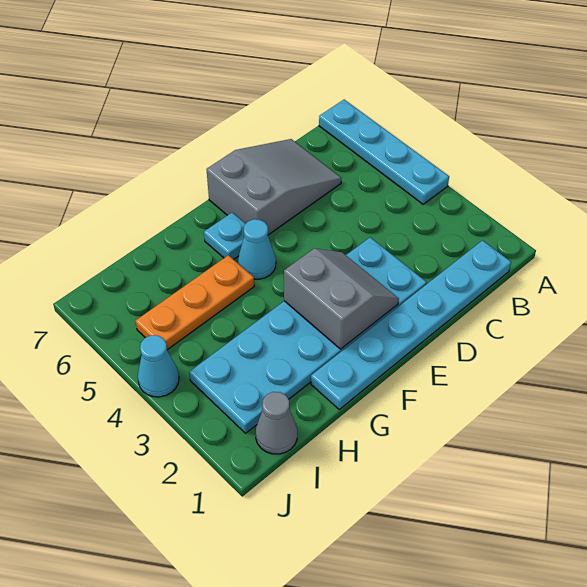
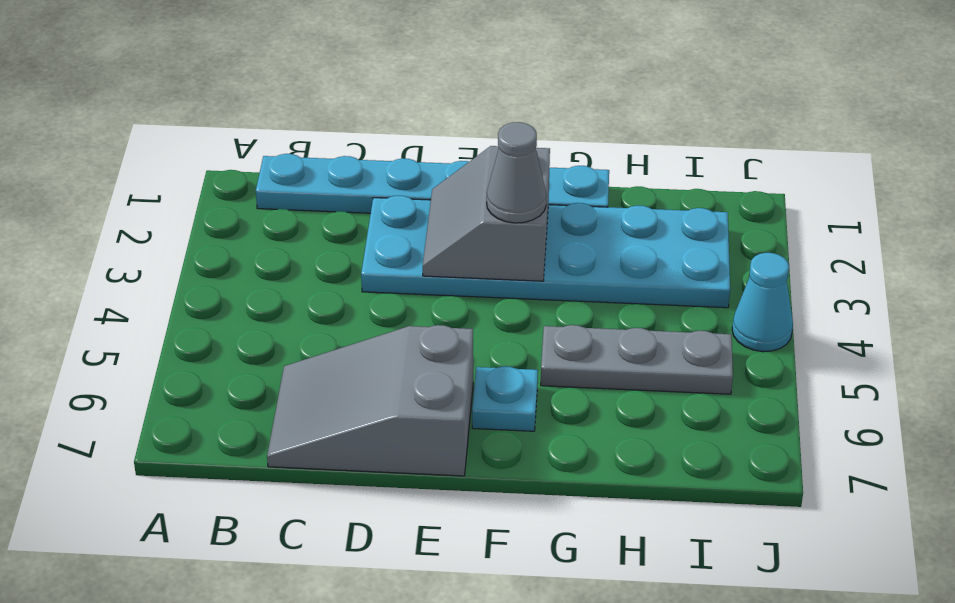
cyan 1x4 plate [319,100,449,204] -> none
cyan 1x1 cone [238,219,276,279] -> none
orange 1x3 plate [136,255,254,350] -> grey 1x3 plate [541,325,733,394]
grey 1x1 cone [256,392,297,454] -> grey 1x1 cone moved to [487,122,547,223]

